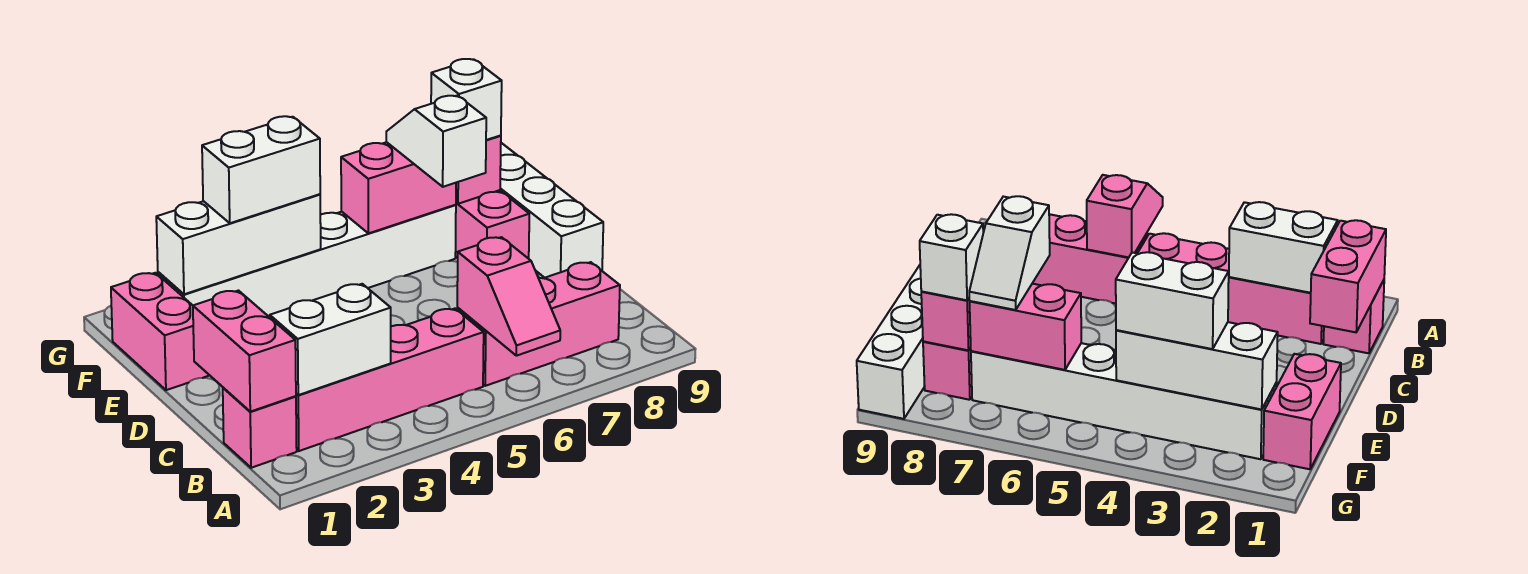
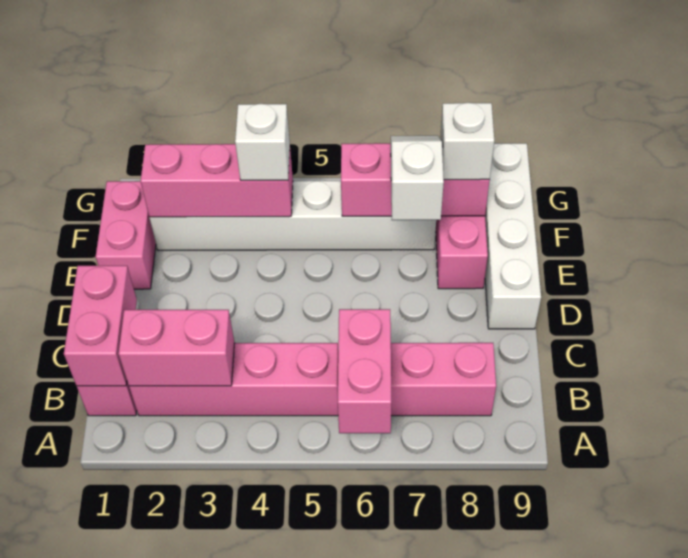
pink 1x2 slope [457,237,560,356] -> pink 1x2 brick [338,309,391,433]
white 1x2 brick [270,284,391,395] -> pink 1x2 brick [118,309,234,386]
white 1x3 brick [156,194,321,294] -> pink 1x3 brick [141,144,293,217]
white 1x2 brick [202,116,320,223] -> white 1x1 brick [235,104,290,180]

